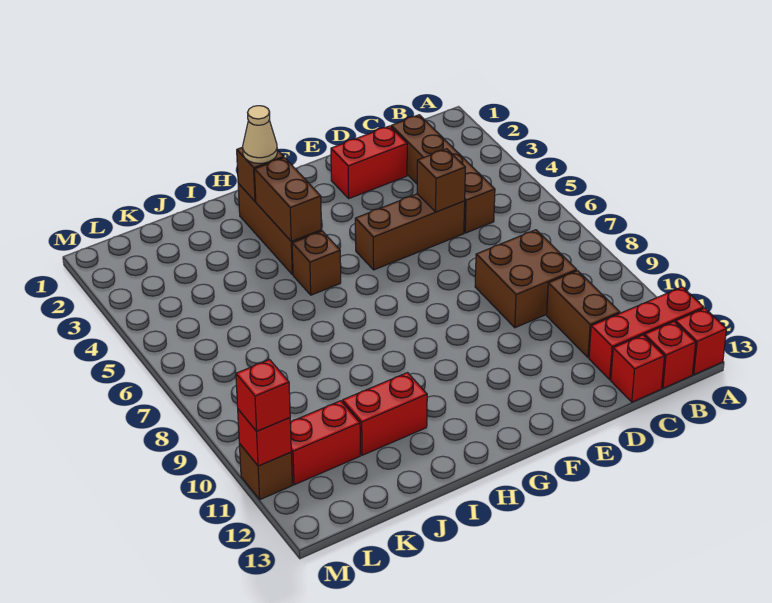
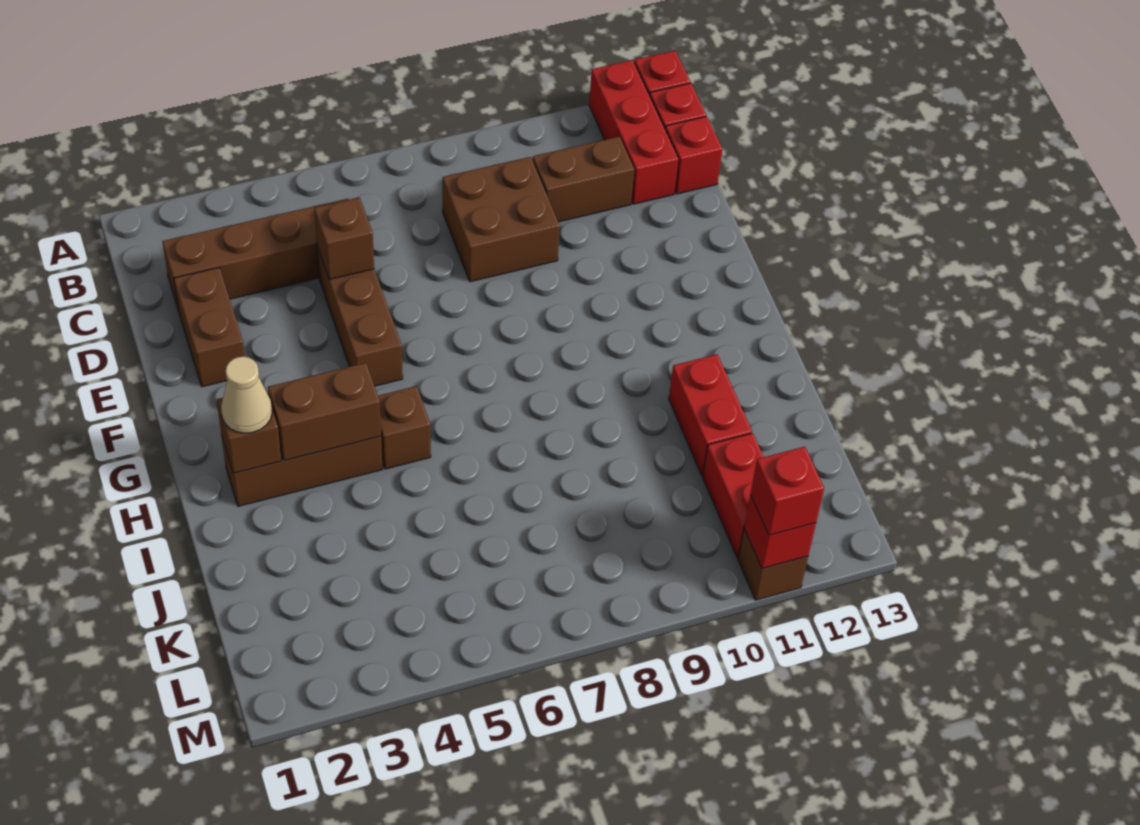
red 1x2 brick [331,126,407,198] -> brown 1x2 brick [174,268,245,387]

